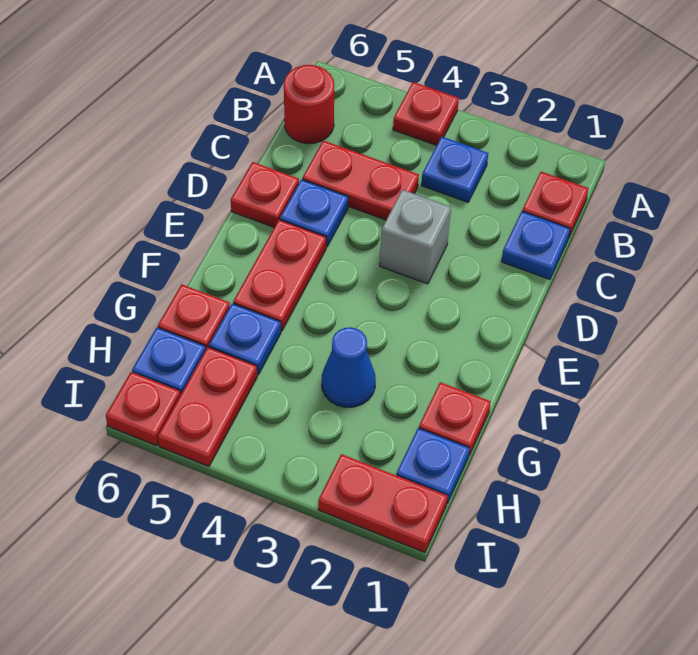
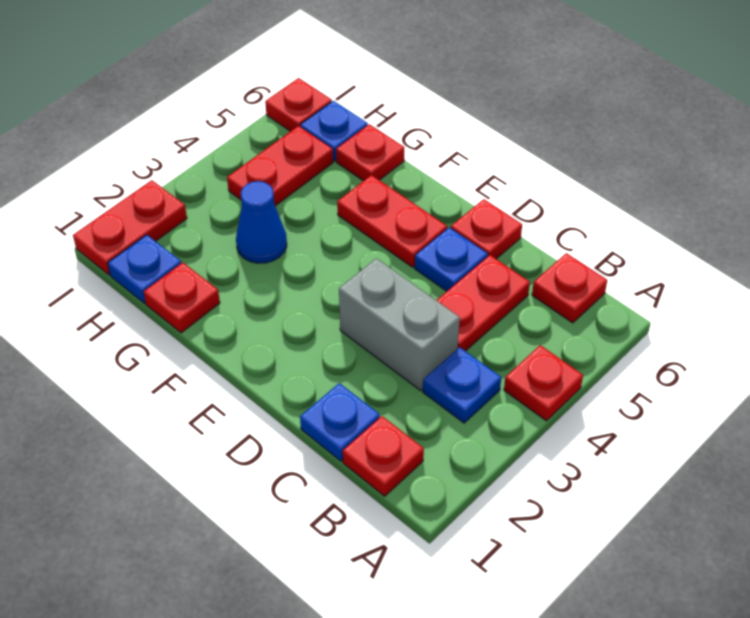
red 1x1 round brick [284,65,334,144] -> red 1x1 plate [532,253,607,323]
grey 1x1 brick [380,190,451,284] -> grey 1x2 brick [339,258,460,390]
blue 1x1 plate [209,303,281,375] -> none
red 1x2 plate [158,347,257,466] -> red 1x2 plate turned to [227,126,333,206]

